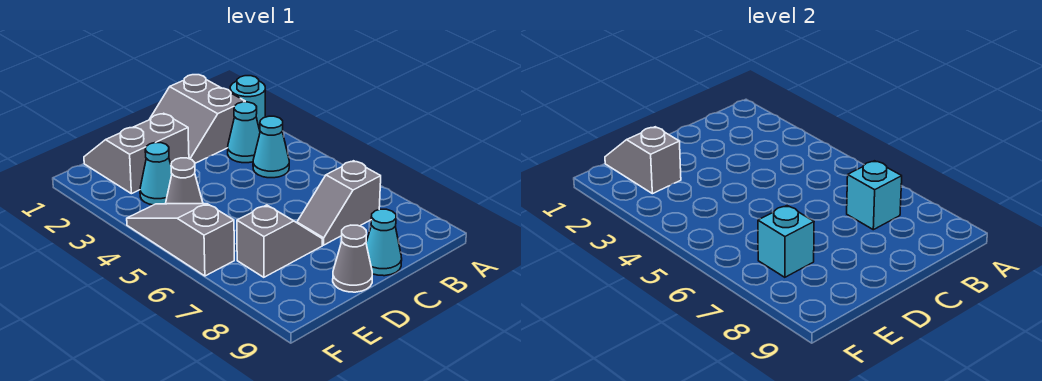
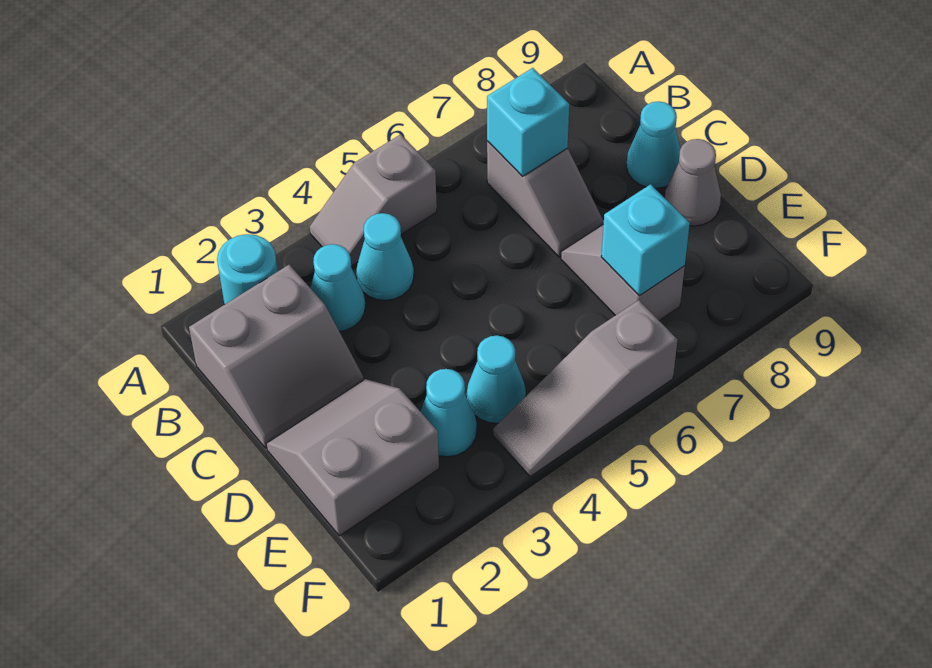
grey 2x2 slope [84,113,189,194] -> grey 2x2 slope turned to [266,379,439,536]
grey 1x2 slope [605,127,681,194] -> grey 1x2 slope moved to [310,134,437,266]
grey 1x1 cone [166,158,203,204] -> cyan 1x1 cone [467,336,526,423]

